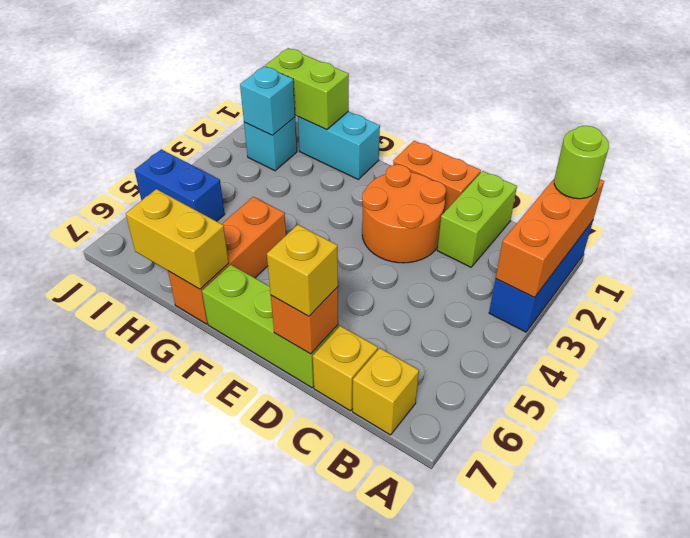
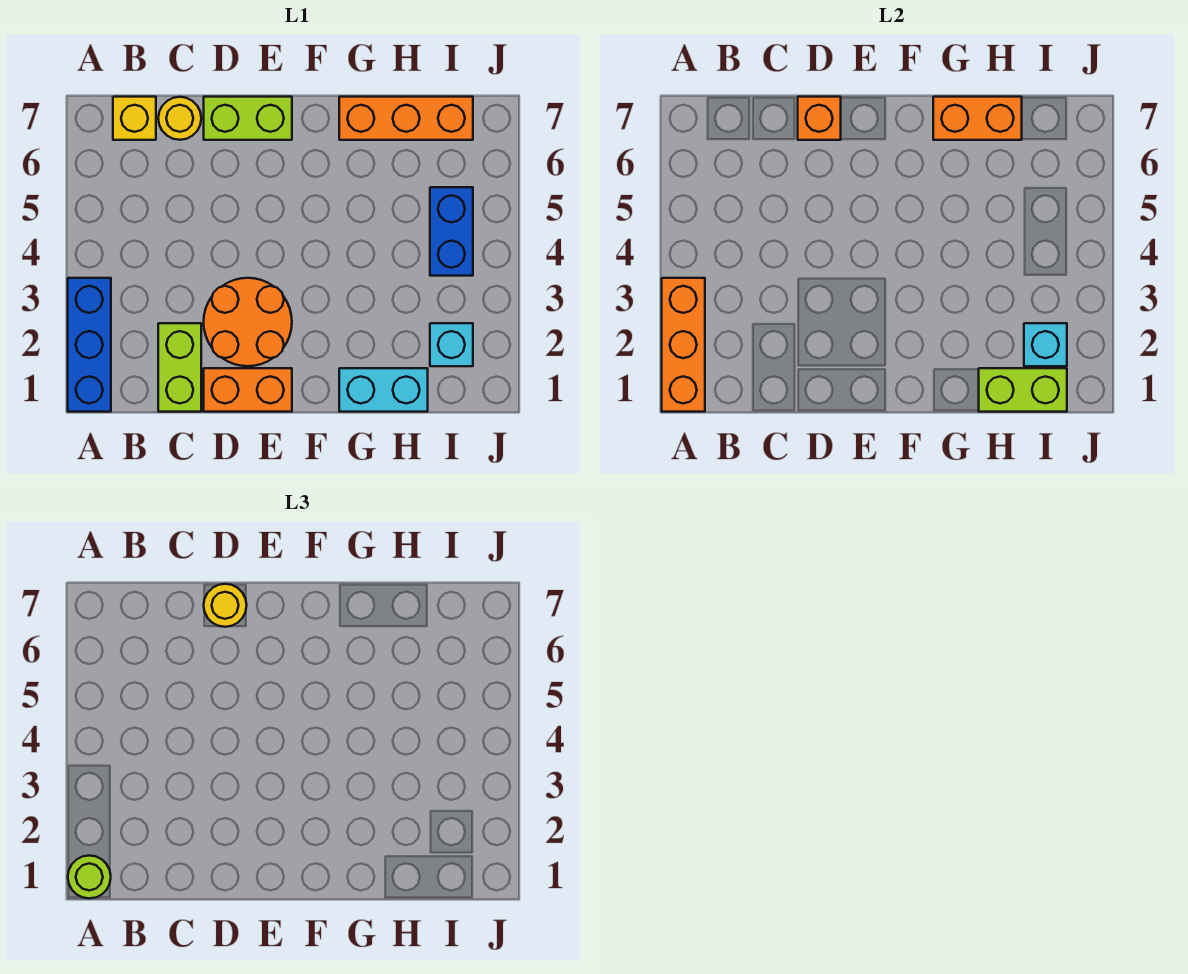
yellow 1x1 brick [313,326,378,411] -> yellow 1x1 round brick [158,97,201,140]
lime 1x3 brick [202,265,338,388] -> lime 1x2 brick [204,97,292,140]
yellow 1x1 brick [267,225,338,316] -> yellow 1x1 round brick [204,584,247,627]
orange 1x3 brick [168,197,286,324] -> orange 1x3 brick turned to [339,97,473,140]
yellow 1x2 brick [126,189,229,289] -> orange 1x2 brick [933,97,1022,140]
blue 1x2 brick [135,149,225,221] -> blue 1x2 brick turned to [430,187,473,276]

